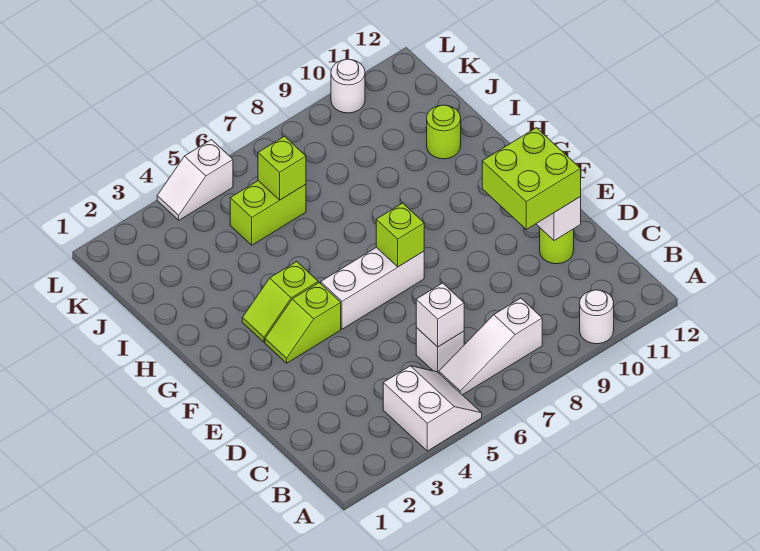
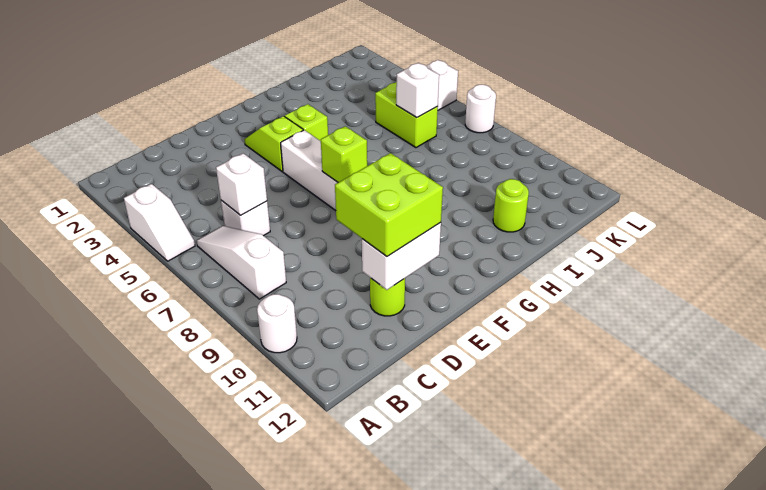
white 2x2 slope [383,366,482,451] -> white 1x2 slope [124,184,195,261]
lime 1x1 brick [258,136,306,200] -> white 1x1 brick [396,63,439,117]
white 1x1 round brick [331,59,365,113] -> white 1x1 round brick moved to [465,85,496,133]

